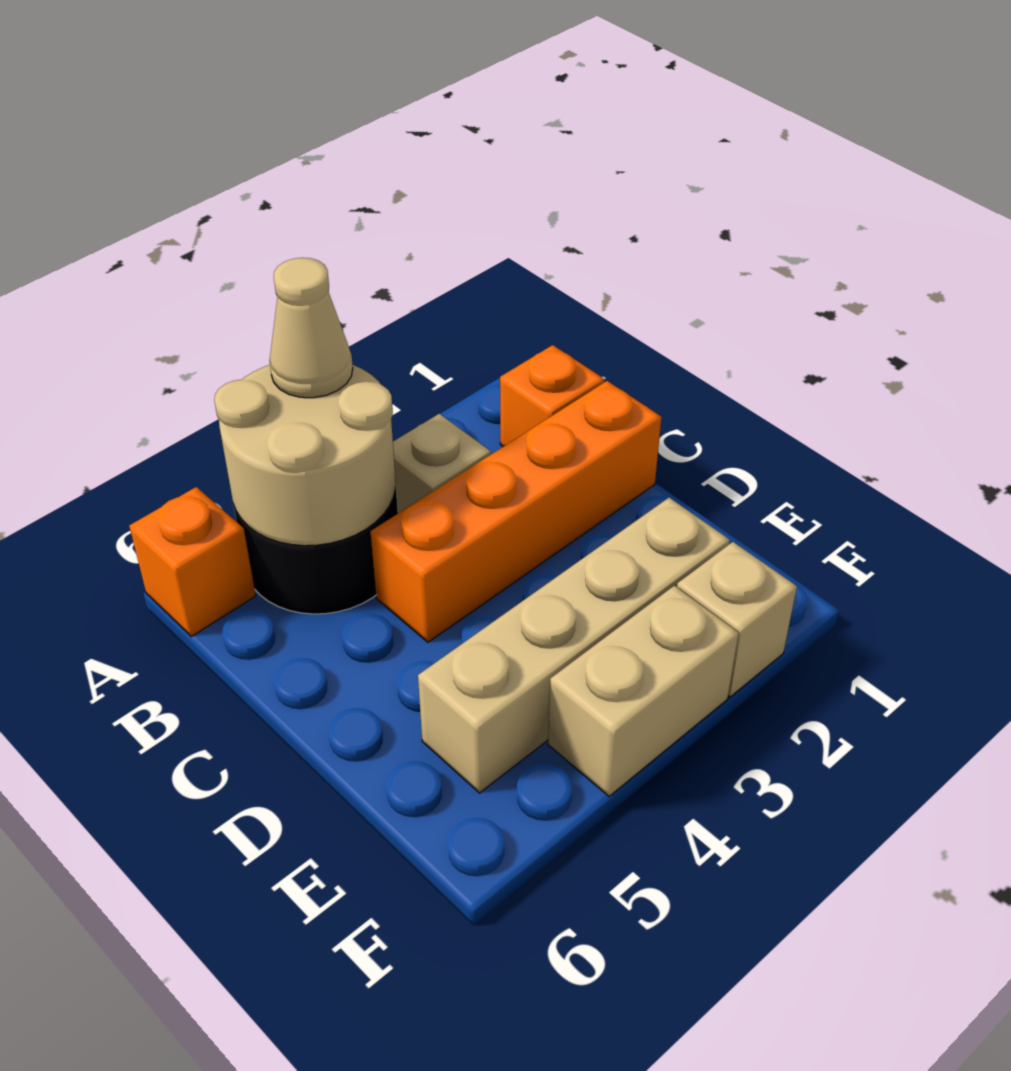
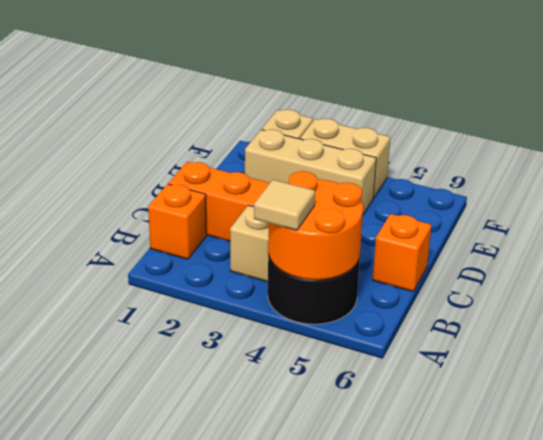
tan 2x2 round brick [214,365,396,546] -> orange 2x2 round brick [268,171,363,280]
tan 1x1 cone [270,258,353,398] -> tan 1x1 tile [254,180,315,230]
orange 1x1 brick [129,487,256,636] -> orange 1x1 brick moved to [373,214,431,291]
tan 1x4 brick [418,498,730,793] -> tan 1x3 brick [245,129,376,214]

